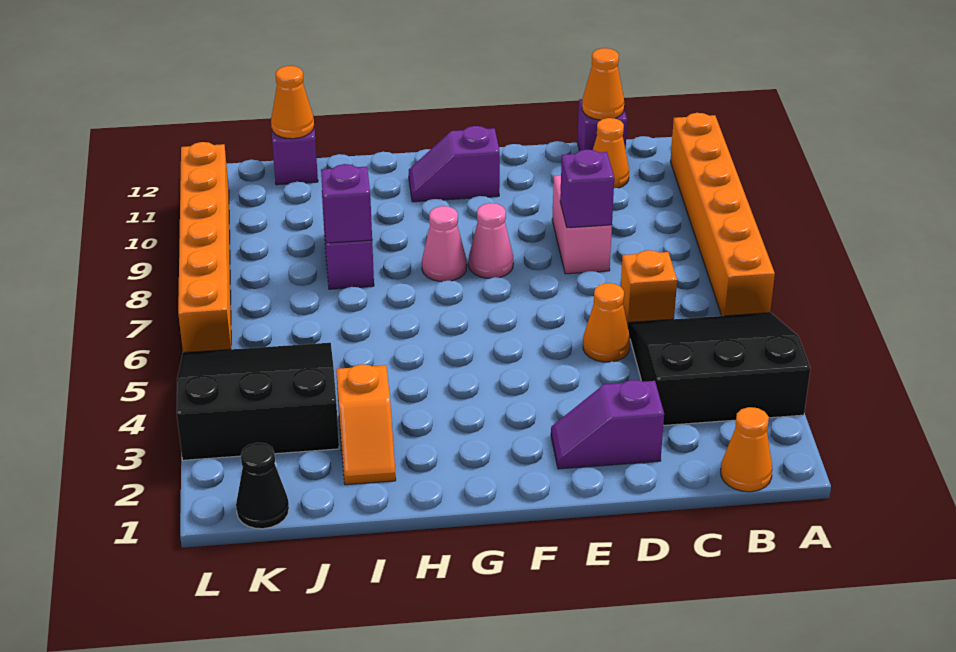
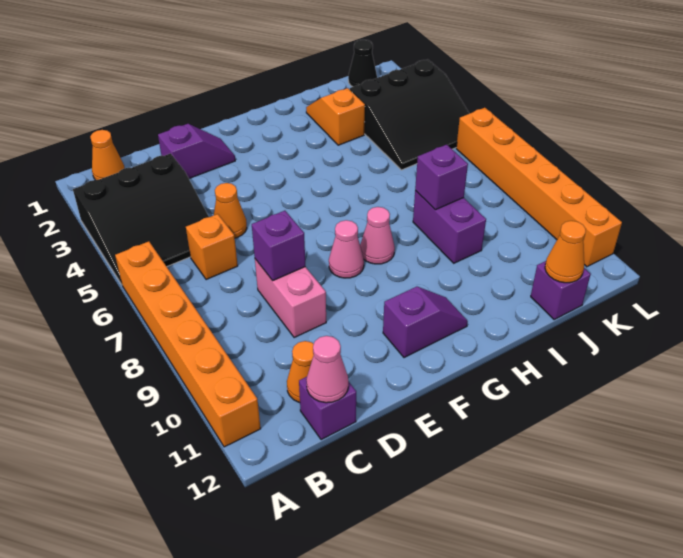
orange 1x1 cone [582,48,624,120] -> pink 1x1 cone [306,336,348,403]

